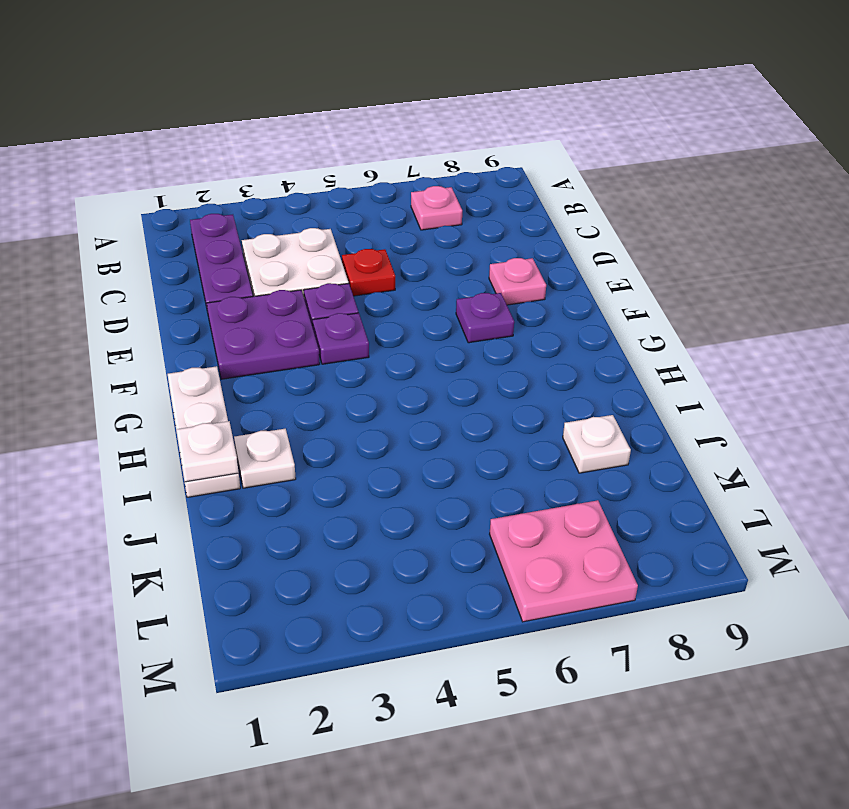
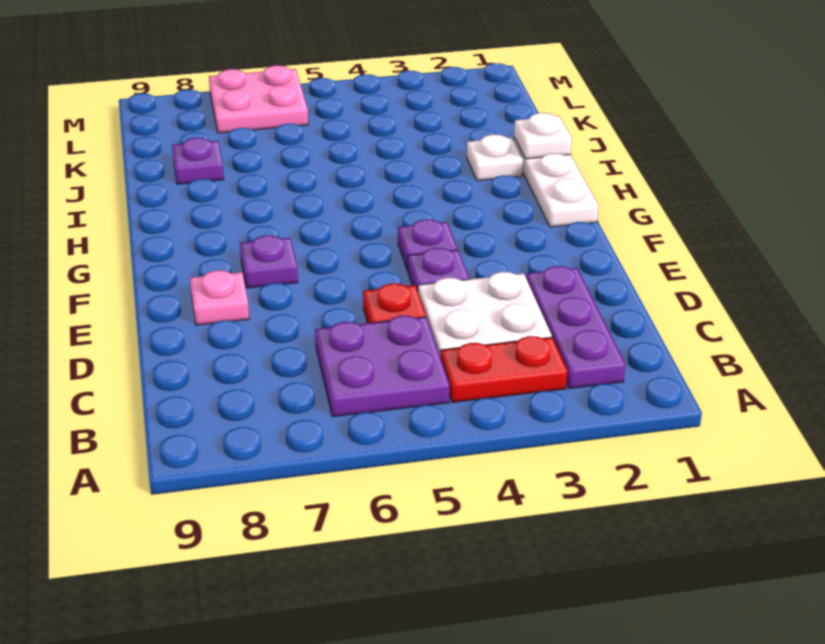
none -> red 1x2 plate [441,336,567,402]
pink 1x1 plate [411,186,462,230] -> none
purple 2x2 plate [207,290,320,379] -> purple 2x2 plate moved to [315,316,450,417]
white 1x1 plate [563,415,631,473] -> purple 1x1 plate [172,138,224,184]

